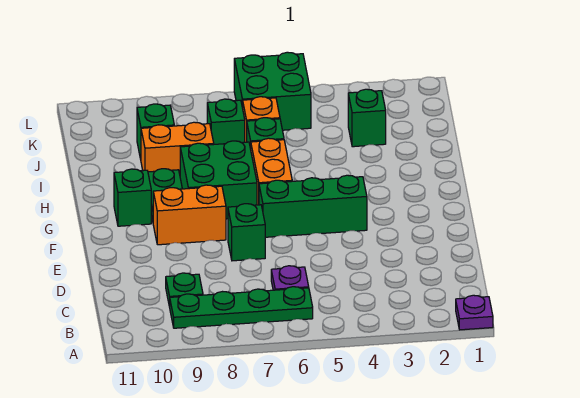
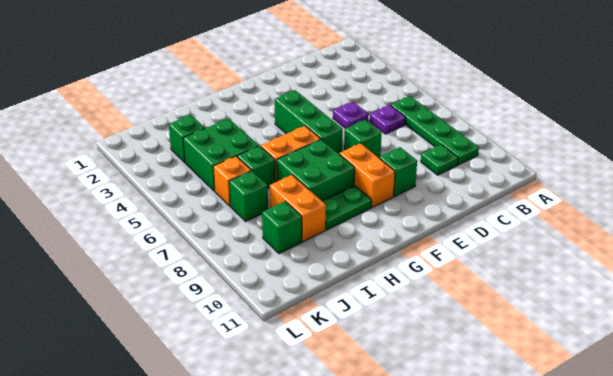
purple 1x1 plate [456,295,493,330] -> purple 1x1 plate moved to [333,102,368,128]
green 1x1 brick [114,169,151,226] -> green 1x1 brick moved to [379,147,417,196]
green 2x2 brick [234,52,311,130] -> green 2x2 brick moved to [183,119,259,191]

